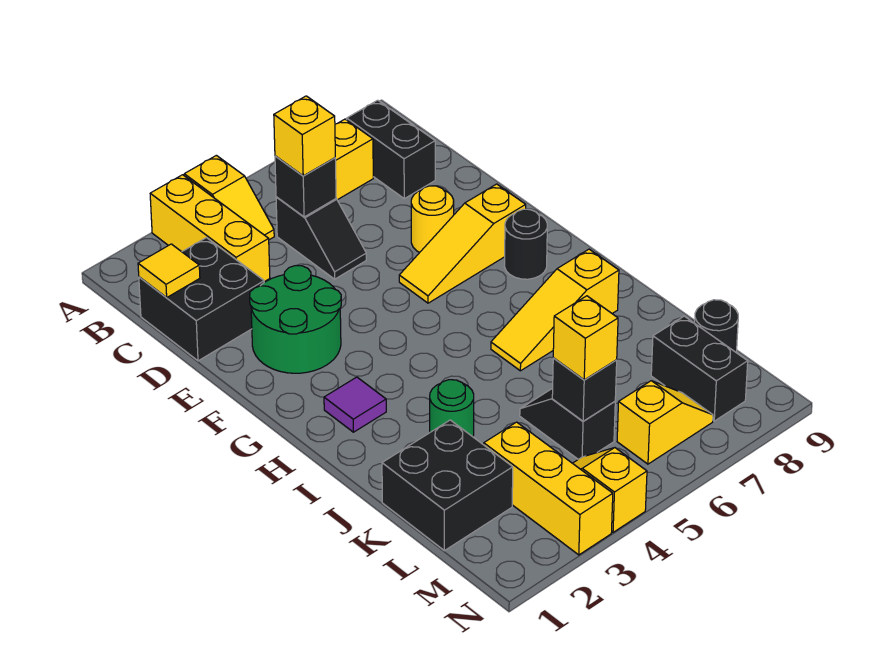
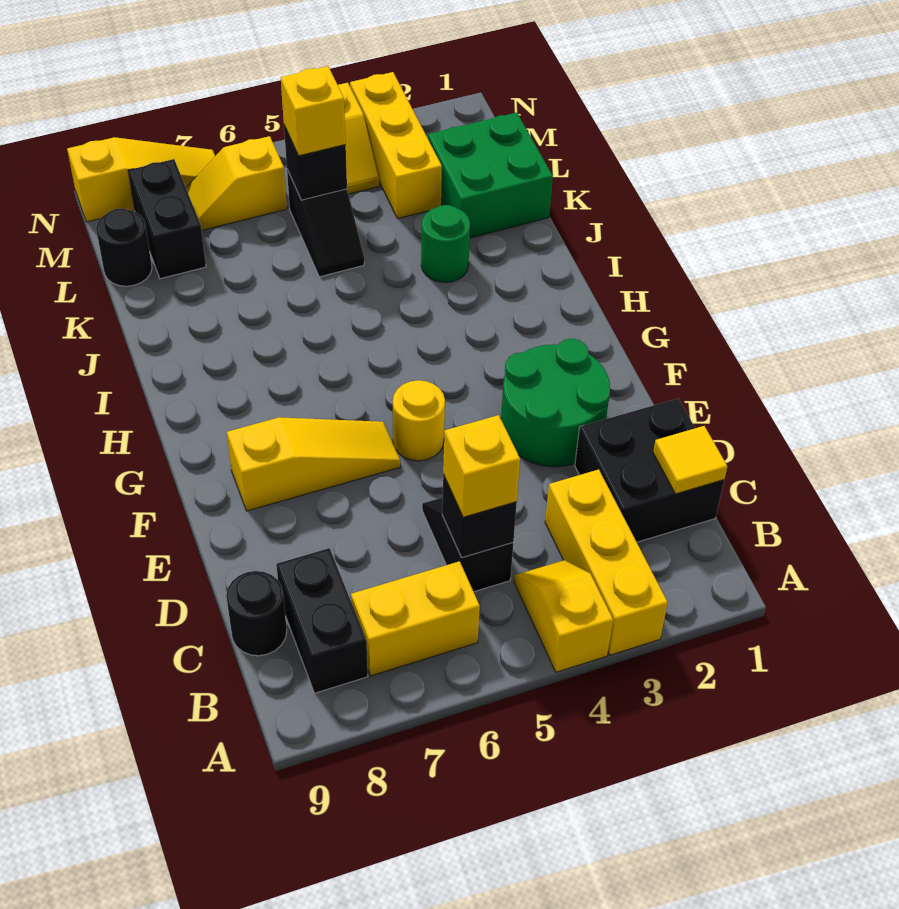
yellow 1x1 round brick [411,186,454,252] -> yellow 1x1 round brick moved to [393,380,445,461]
black 1x1 round brick [504,209,547,279] -> black 1x1 round brick moved to [226,571,287,656]
purple 1x1 tile [324,377,386,432] -> none
yellow 1x3 slope [491,249,619,371] -> yellow 1x3 slope moved to [67,137,215,222]
black 2x2 brick [382,420,513,551] -> green 2x2 brick [428,113,553,238]

